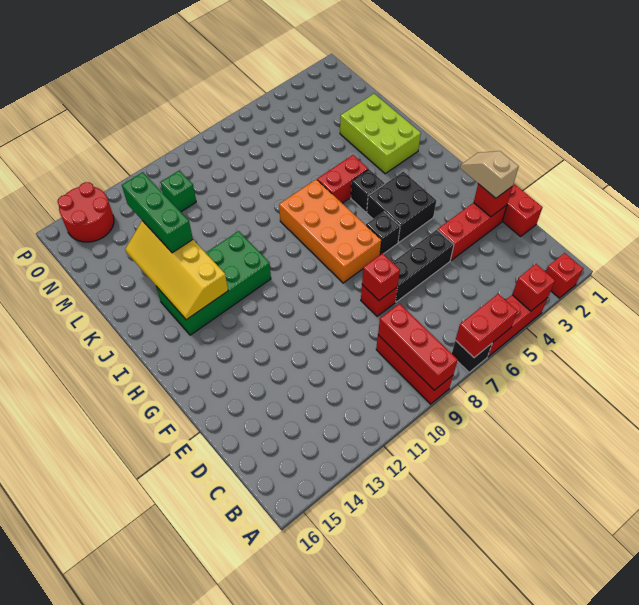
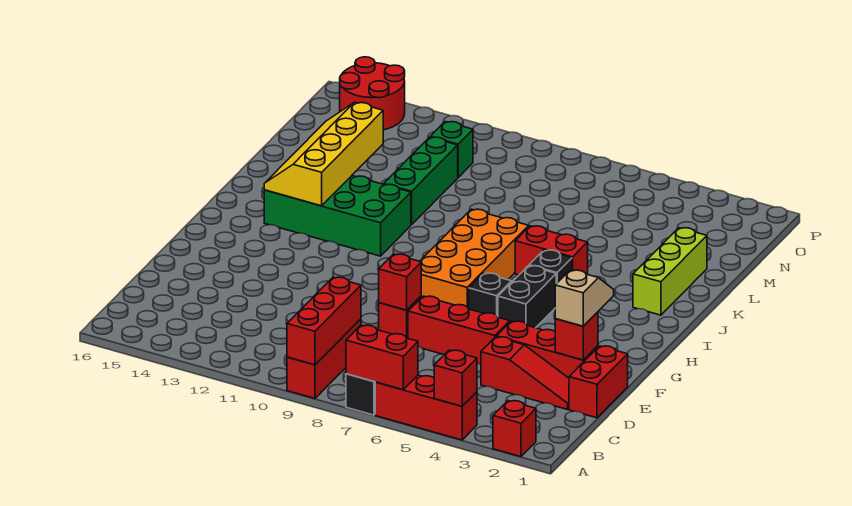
none -> red 1x3 slope [481,337,569,409]
black 1x3 brick [392,230,454,302] -> red 1x3 brick [408,296,510,364]
black 2x2 brick [367,171,436,242] -> black 1x2 brick [498,266,556,328]
lime 2x3 brick [340,94,421,174] -> lime 1x3 brick [633,228,707,315]
green 1x3 brick [122,172,193,253] -> green 1x3 brick moved to [384,137,458,225]

